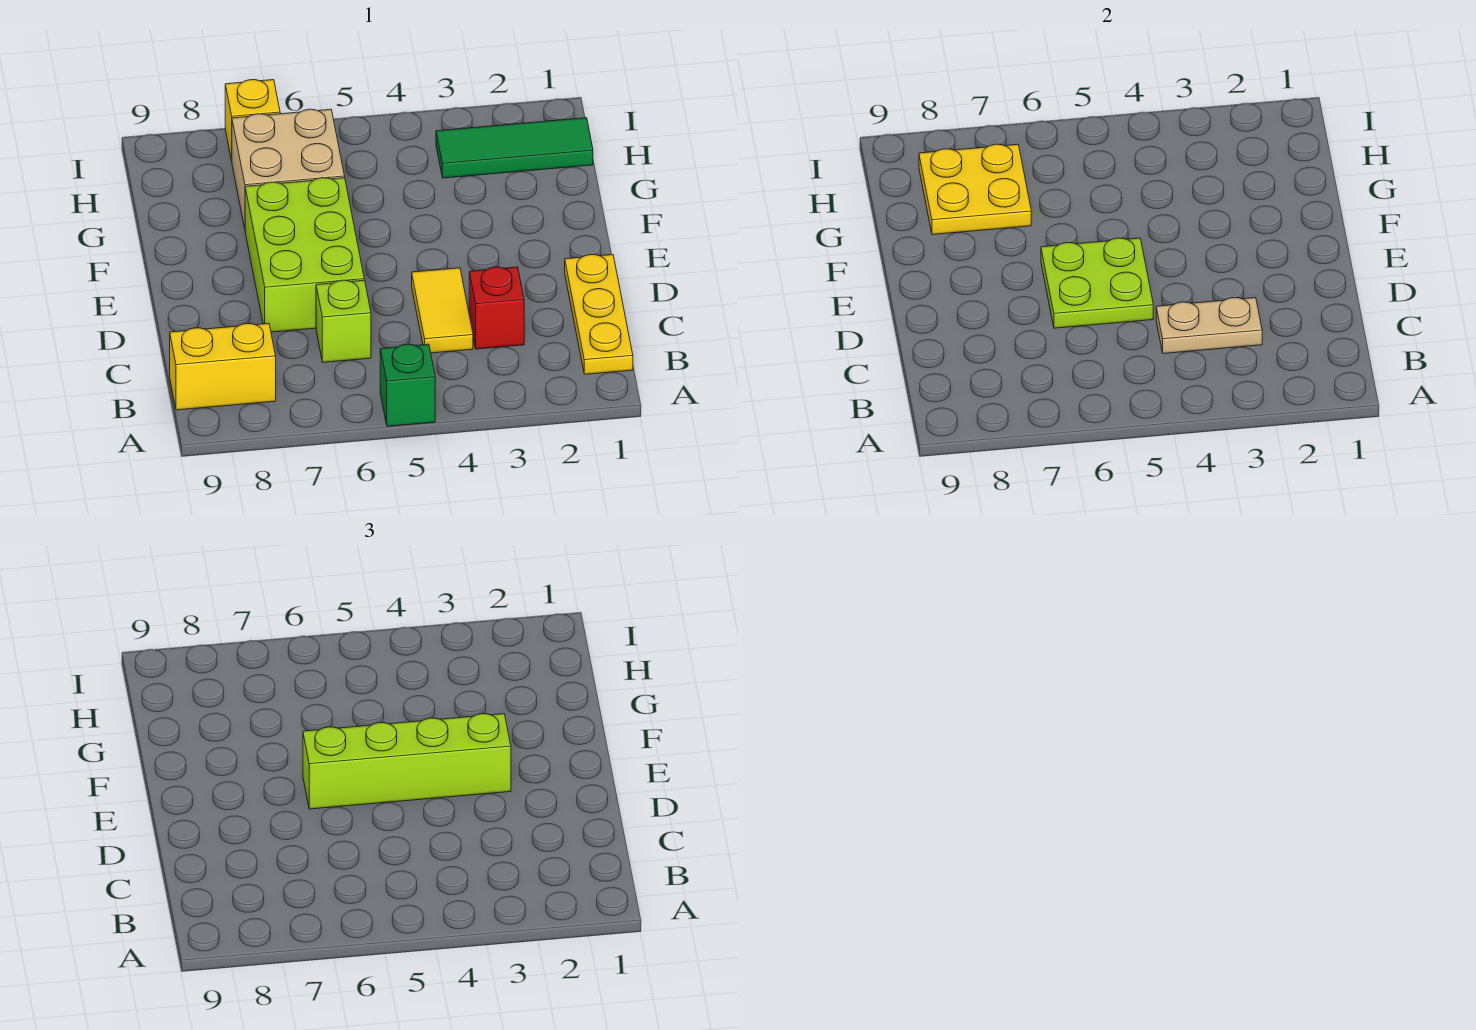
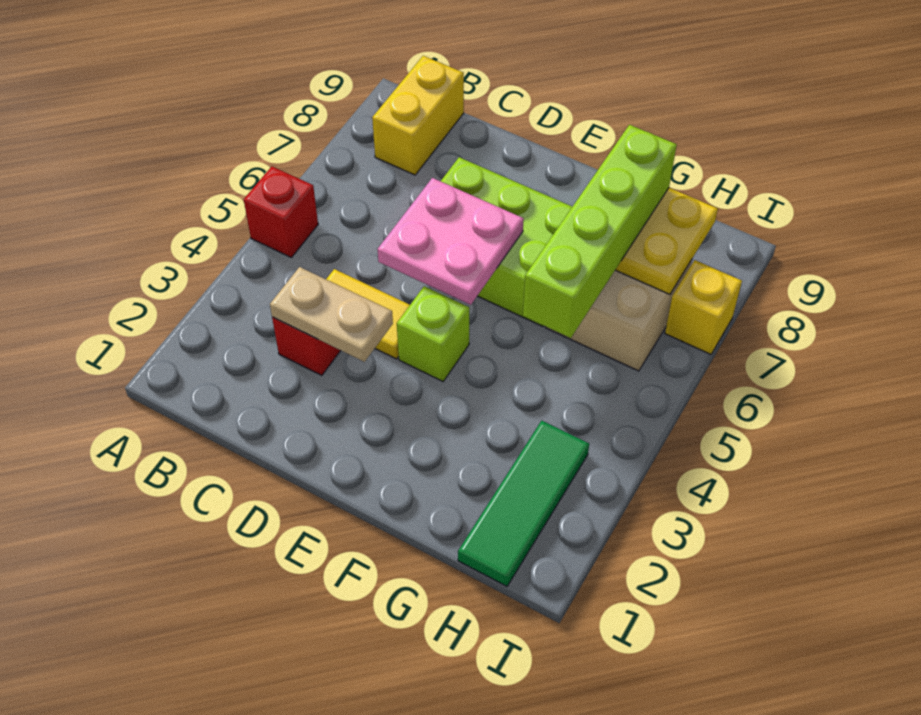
green 1x1 brick [380,344,435,426] -> red 1x1 brick [244,167,318,257]
yellow 1x3 plate [565,255,633,374] -> none
tan 1x2 plate [1156,298,1262,354] -> tan 1x2 plate turned to [270,267,393,362]
lime 1x1 brick [316,280,371,362] -> lime 1x1 brick moved to [397,286,469,381]
lime 2x2 plate [1041,238,1153,328] -> pink 2x2 plate [378,178,524,305]
lime 1x4 brick [303,714,511,809] -> lime 1x4 brick moved to [523,125,677,338]

